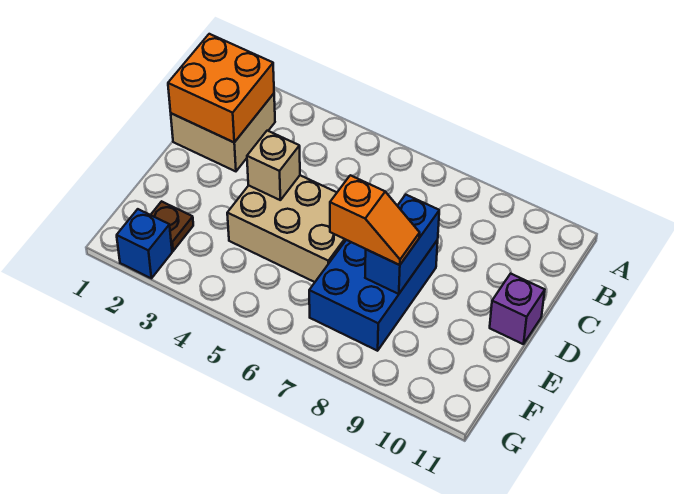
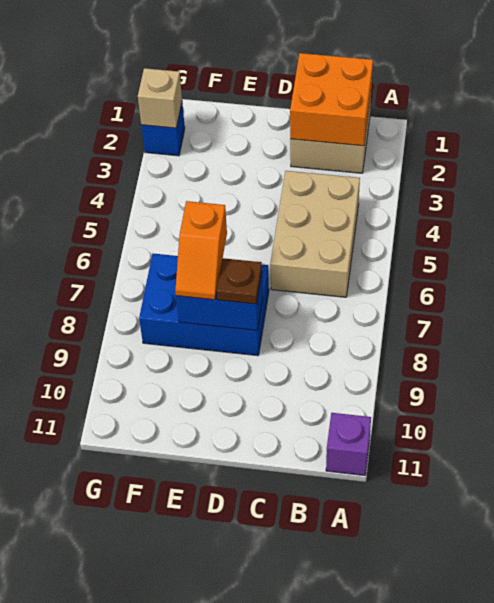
tan 2x3 brick [227,175,346,282] -> tan 2x3 brick moved to [270,171,360,297]
tan 1x1 brick [247,131,300,200] -> tan 1x1 brick moved to [138,68,182,128]
purple 1x1 brick [490,274,545,344] -> purple 1x1 brick moved to [326,413,371,475]
brown 1x1 plate [151,201,193,251] -> brown 1x1 plate moved to [216,258,262,304]

